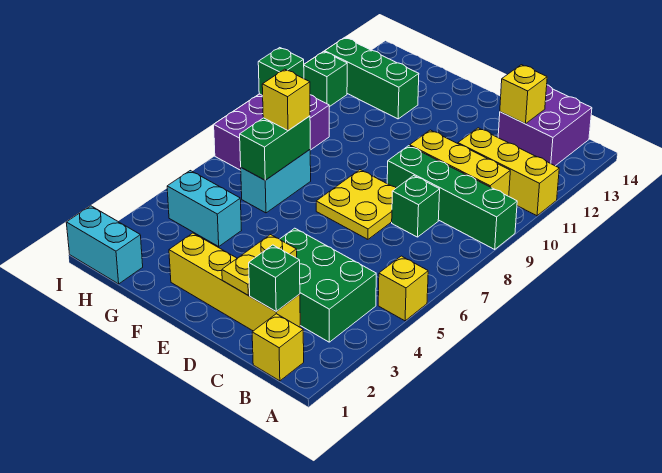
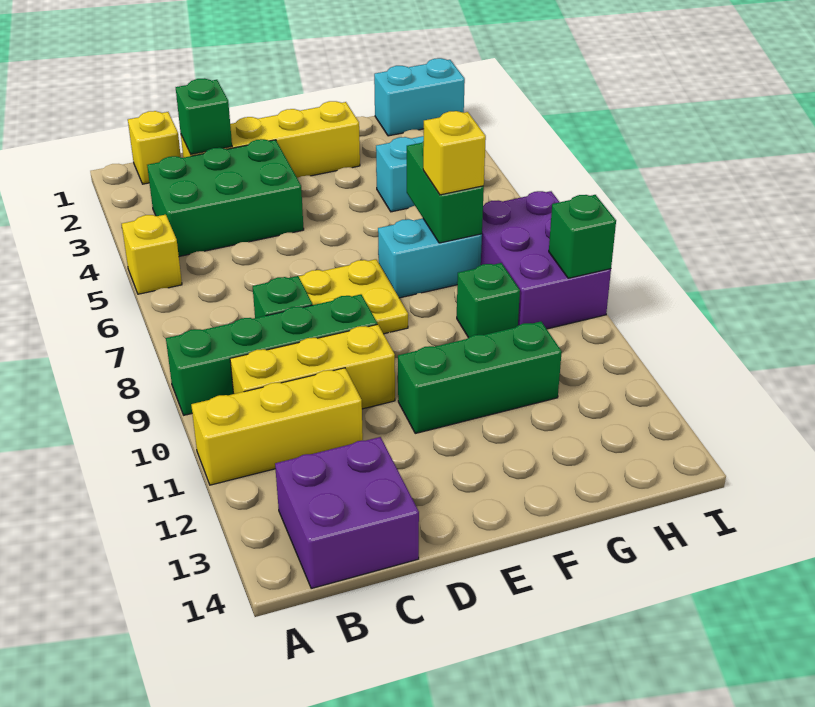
yellow 1x1 brick [500,65,547,124] -> none
yellow 1x2 plate [222,235,297,295] -> none
cyan 1x2 brick [241,150,311,213] -> cyan 1x2 brick turned to [378,219,482,298]
green 1x3 brick [325,38,419,119] -> green 1x3 brick moved to [398,322,562,433]
green 1x1 brick [304,52,347,107] -> green 1x1 brick moved to [457,263,520,338]

